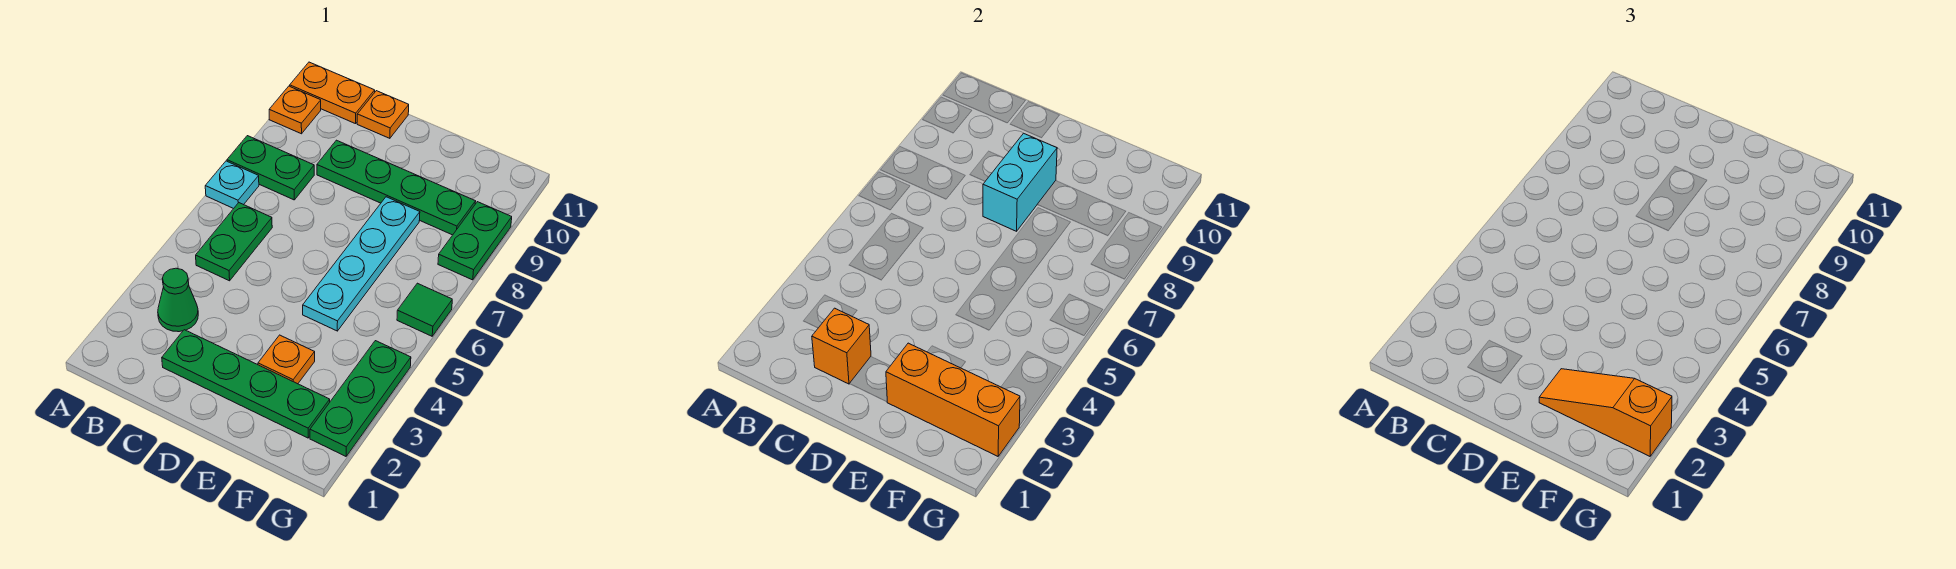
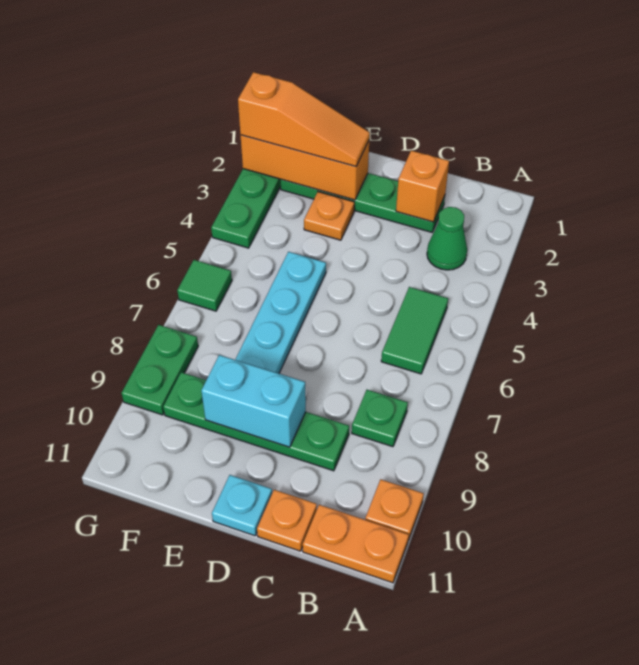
cyan 1x1 plate [205,161,259,209] -> cyan 1x1 plate moved to [212,475,272,536]
green 1x2 plate [227,136,314,200] -> green 1x1 plate [352,390,408,447]
green 1x2 plate [196,203,272,281] -> green 1x2 tile [381,287,448,374]
cyan 1x2 brick [983,133,1057,231] -> cyan 1x2 brick turned to [201,355,306,447]

